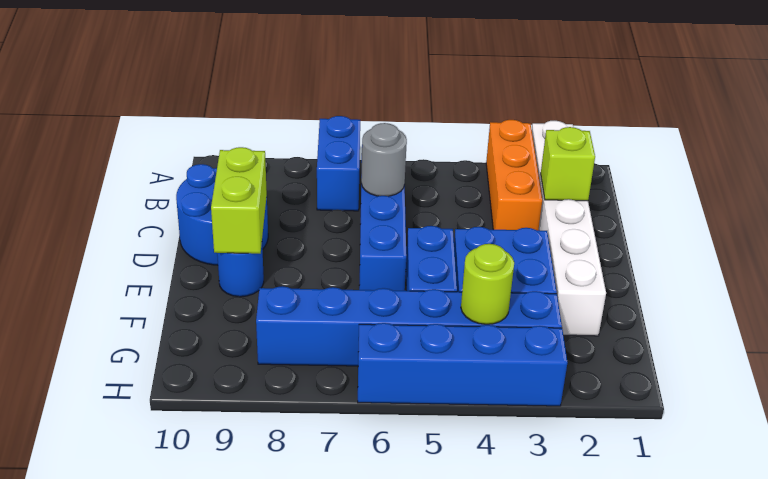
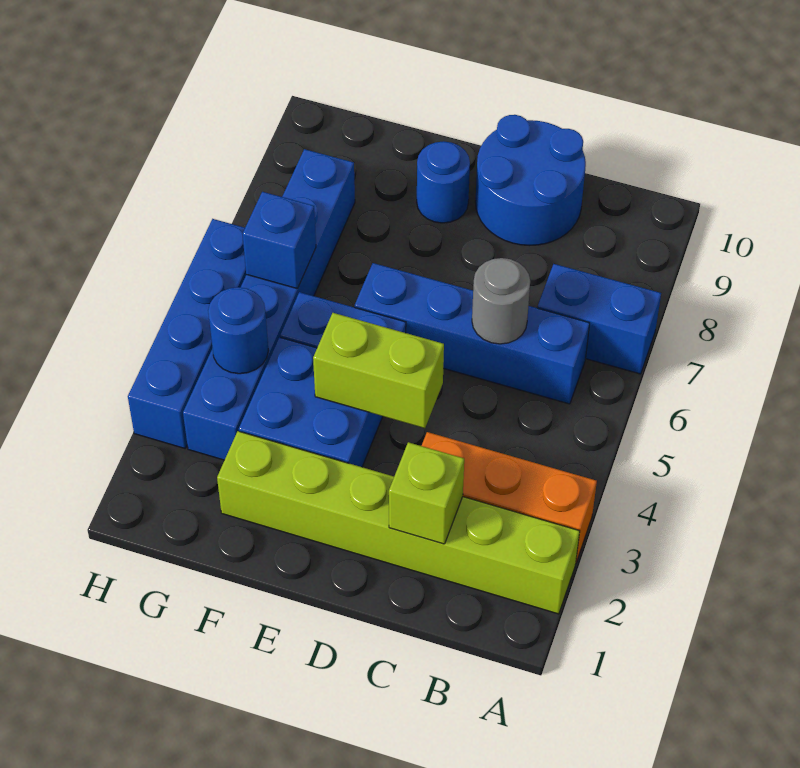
white 1x6 brick [532,121,606,336] -> lime 1x6 brick [217,431,580,614]
lime 1x2 brick [211,147,267,254] -> lime 1x2 brick moved to [313,313,444,428]
lime 1x1 round brick [461,244,514,324] -> blue 1x1 round brick [208,287,269,374]
none -> blue 1x1 brick [243,192,316,289]

